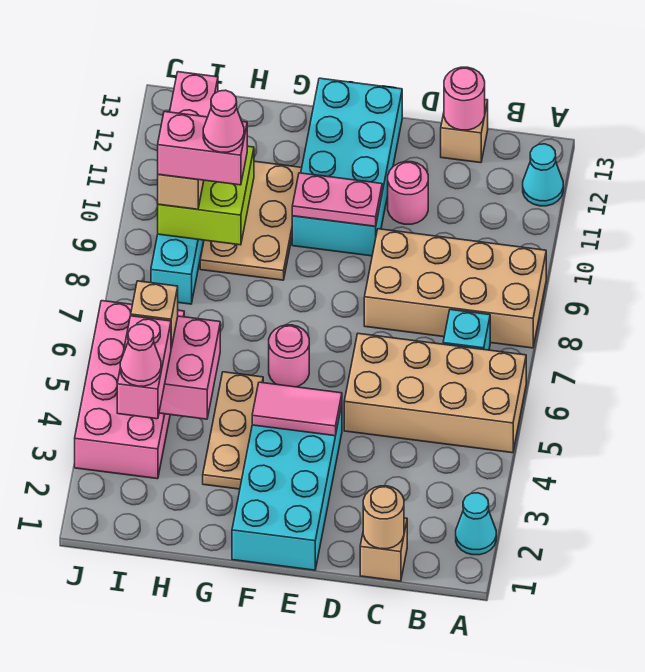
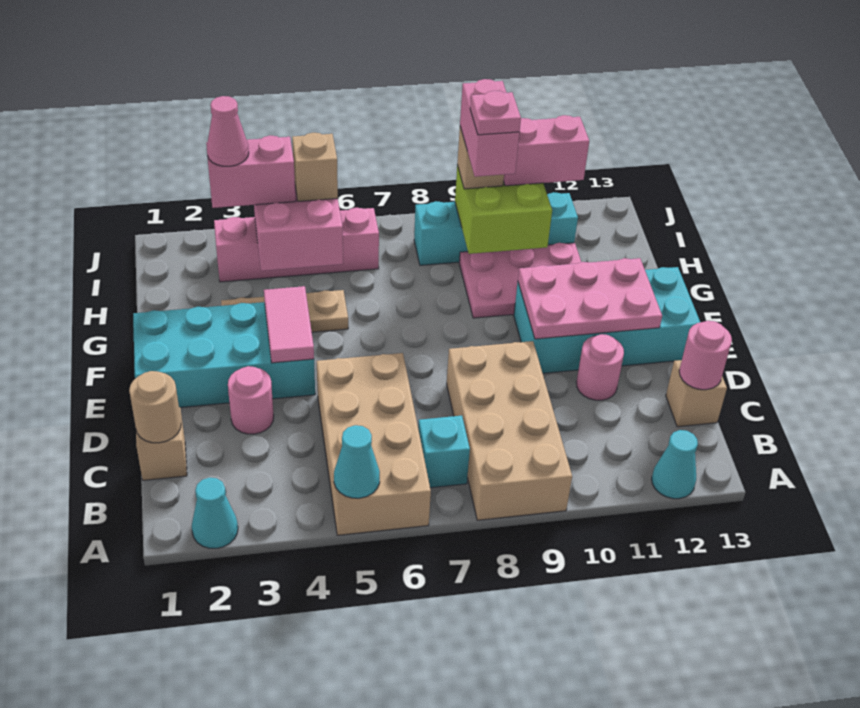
none -> cyan 1x1 cone [334,425,380,498]
pink 1x2 plate [292,173,382,226] -> pink 2x3 plate [518,258,662,339]
pink 1x1 round brick [269,325,309,387] -> pink 1x1 round brick moved to [228,366,274,434]
tan 2x3 plate [200,161,302,280] -> pink 2x3 plate [459,243,581,318]
pink 1x1 cone [203,90,244,152] -> pink 1x1 plate [470,91,521,135]
pink 2x4 brick [75,301,184,479] -> pink 1x4 brick [214,208,379,282]

